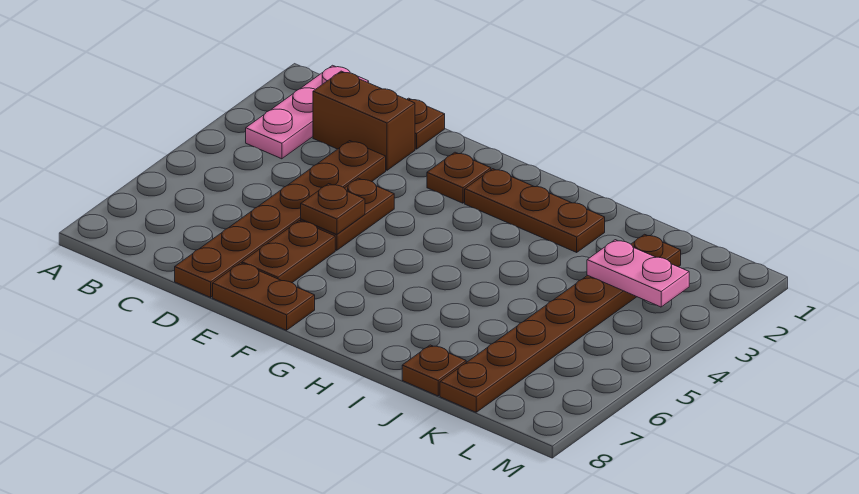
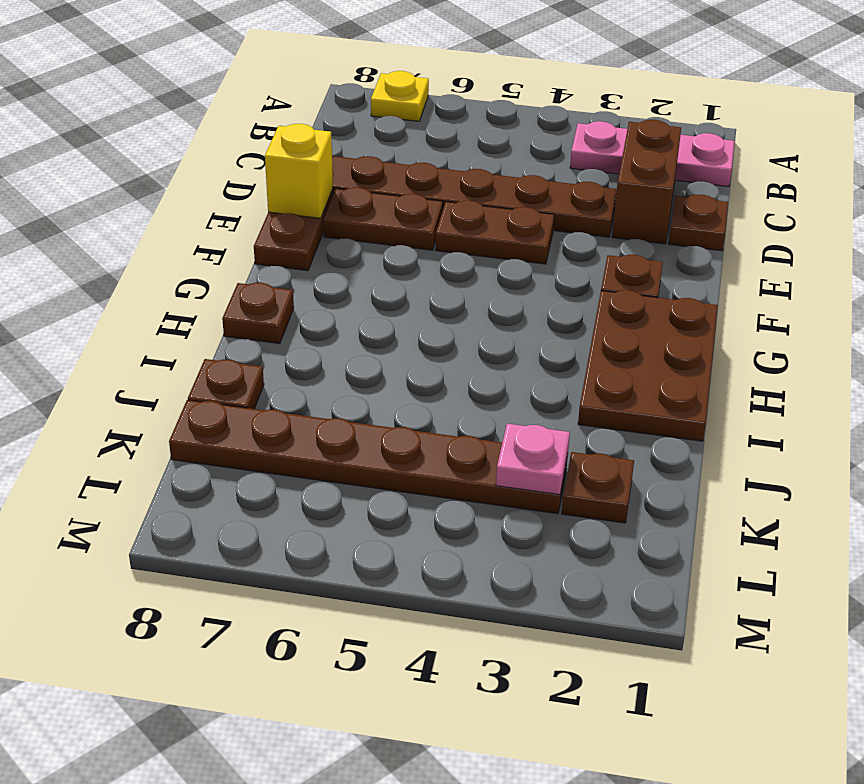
none -> yellow 1x1 plate [371,71,429,121]
brown 1x1 plate [301,184,365,234] -> brown 1x1 plate moved to [222,283,294,344]
none -> yellow 1x1 brick [265,124,333,218]
brown 1x3 plate [465,169,605,252] -> brown 2x3 plate [578,290,718,441]
pink 1x2 plate [587,240,689,307] -> pink 1x1 plate [496,424,570,495]

